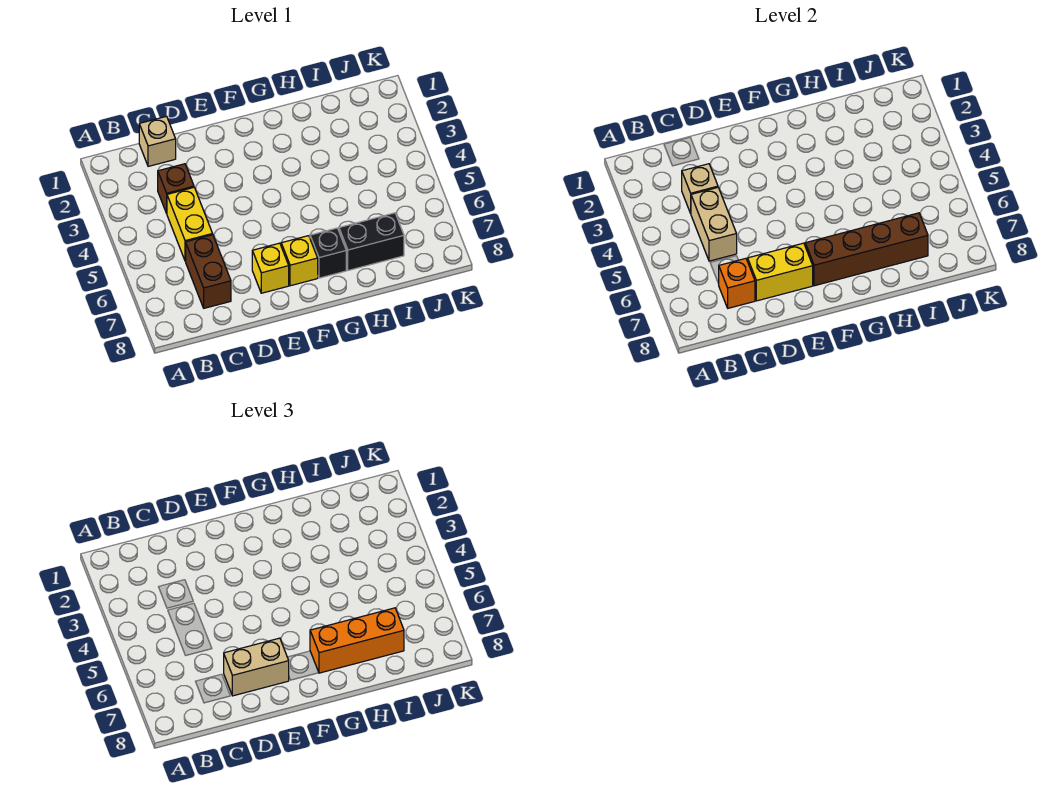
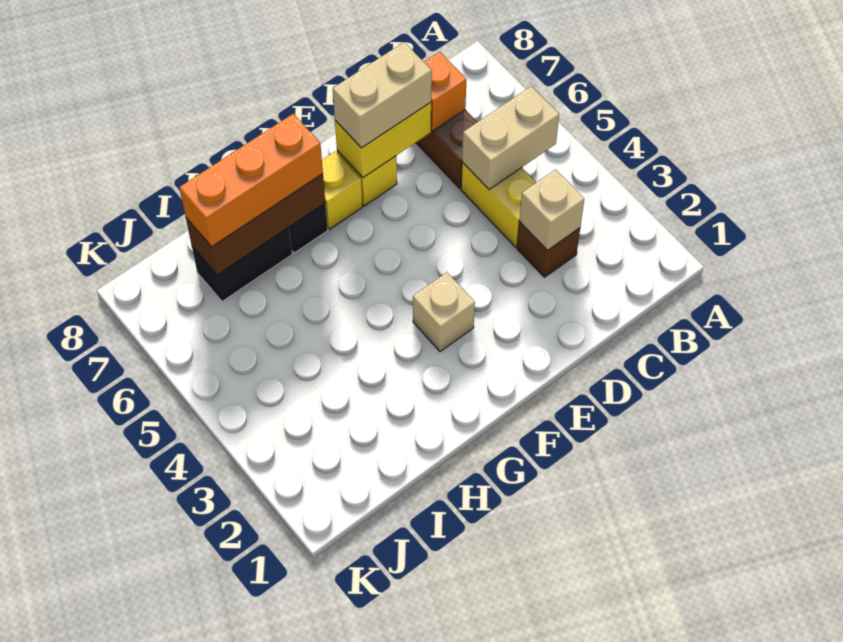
tan 1x1 brick [139,116,176,166] -> tan 1x1 brick moved to [413,272,475,352]
tan 1x2 brick [691,188,737,261] -> tan 1x2 brick turned to [462,86,559,190]
brown 1x4 brick [805,213,928,286] -> brown 1x3 brick [186,174,325,275]

